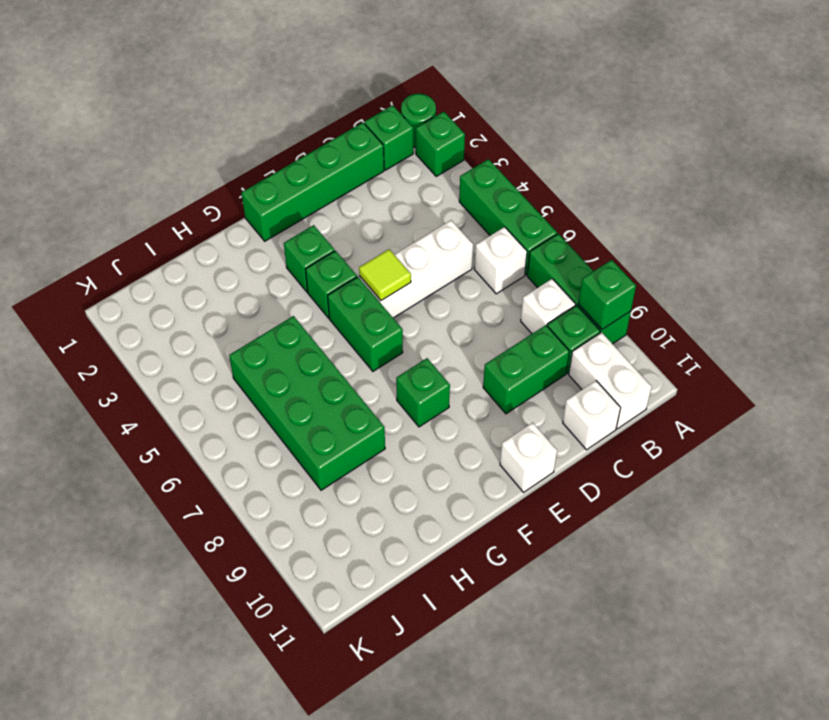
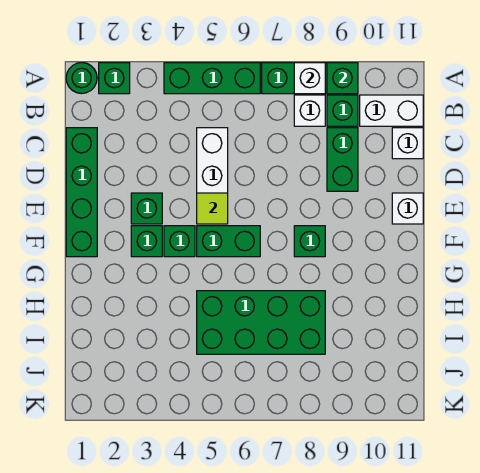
green 1x1 brick [364,105,413,170] -> green 1x1 brick moved to [131,193,162,224]
white 1x1 brick [474,227,527,294] -> white 1x1 brick moved to [294,63,325,94]

